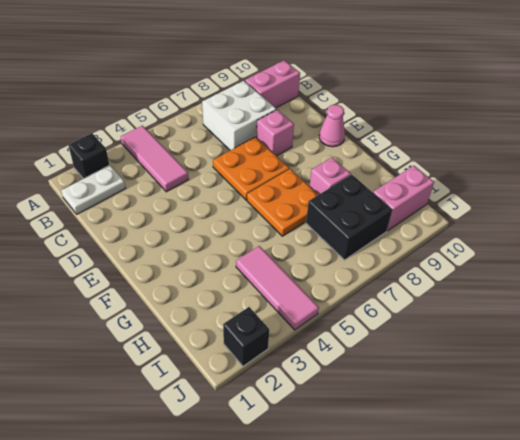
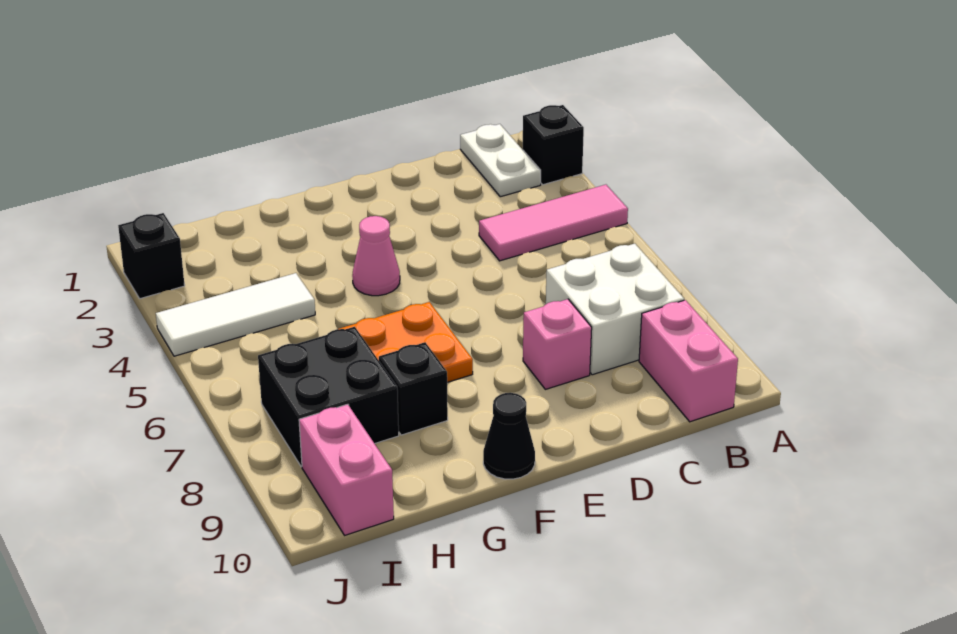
orange 2x2 plate [213,137,289,200] -> none
pink 1x1 cone [319,105,345,147] -> pink 1x1 cone moved to [352,216,400,296]
none -> black 1x1 cone [483,393,535,479]
pink 1x1 brick [310,157,351,195] -> black 1x1 brick [379,342,448,435]
pink 1x3 tile [236,246,319,330] -> white 1x3 tile [156,273,315,356]

